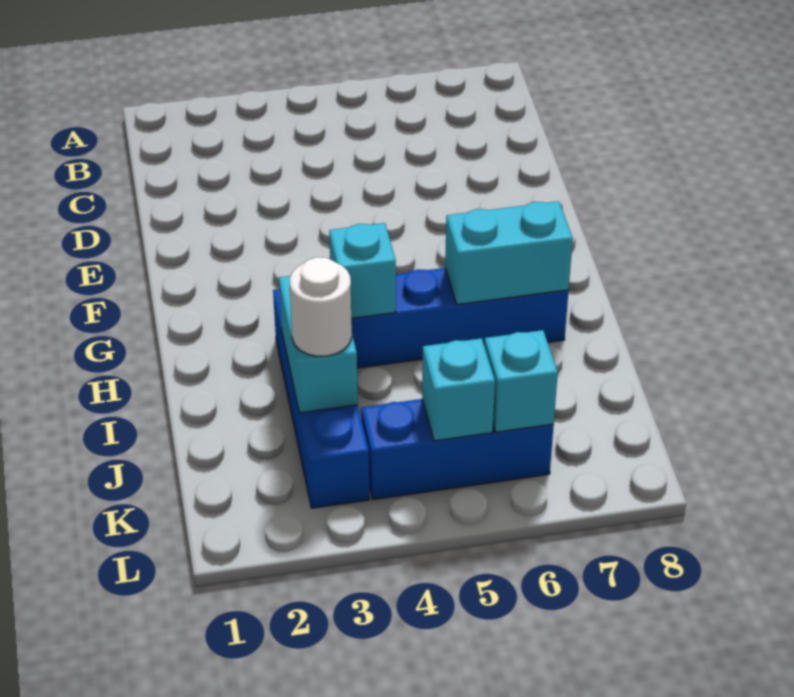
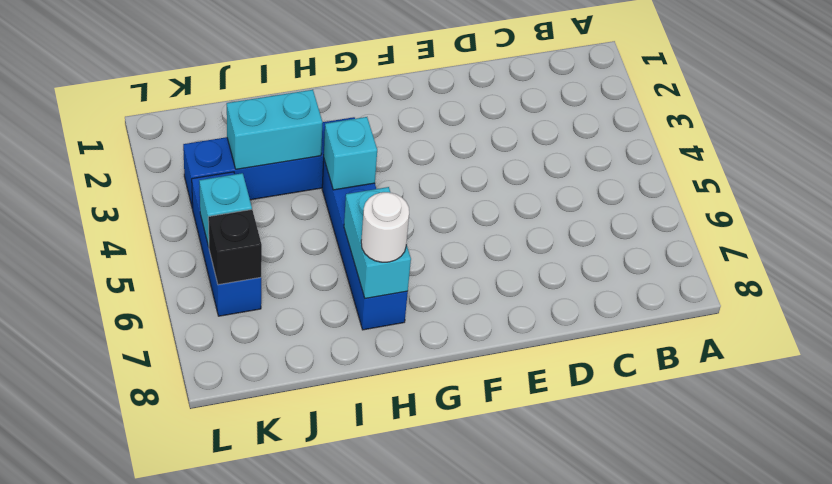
white 1x1 round brick [290,257,352,356] -> white 1x1 round brick moved to [361,192,409,262]
cyan 1x1 brick [484,330,558,432] -> black 1x1 brick [208,210,262,285]

